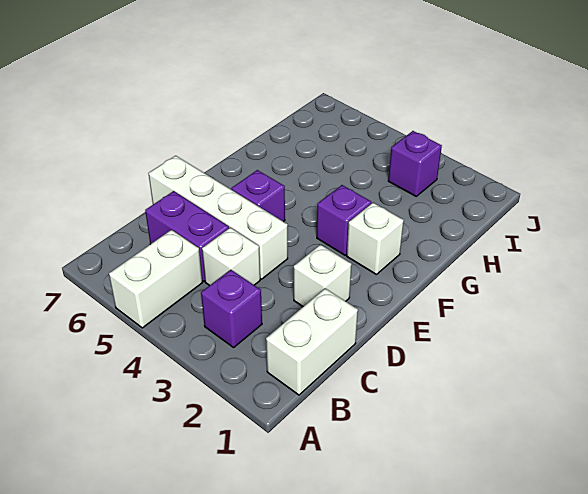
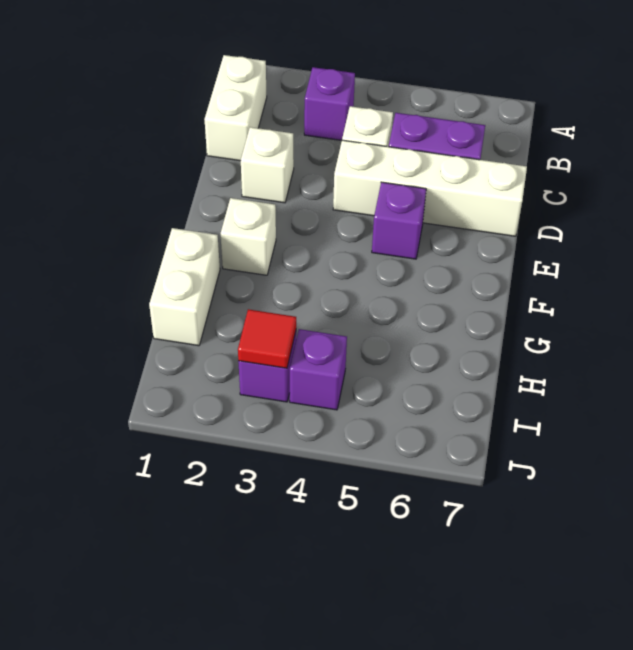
white 1x2 brick [109,230,202,328] -> white 1x2 brick moved to [149,228,220,346]
purple 1x1 brick [317,185,371,255] -> purple 1x1 brick moved to [290,329,347,410]
none -> red 1x1 tile [238,309,296,368]

